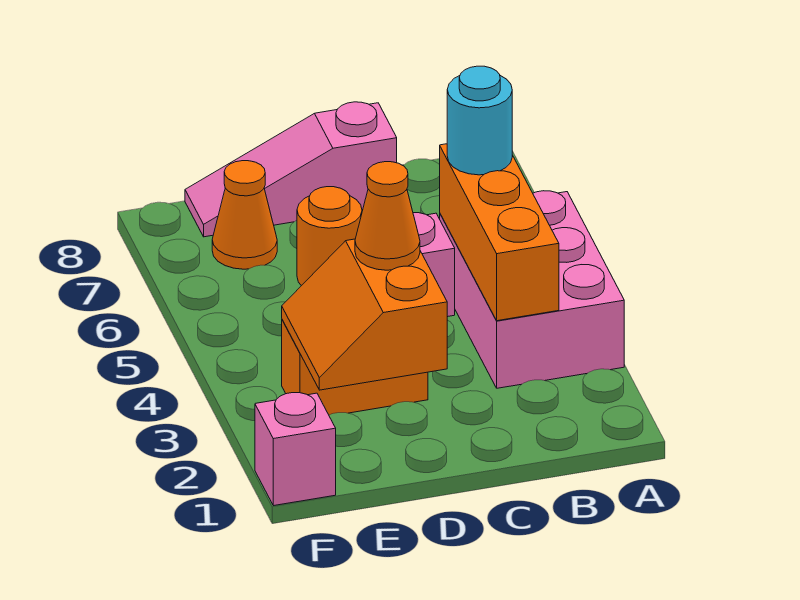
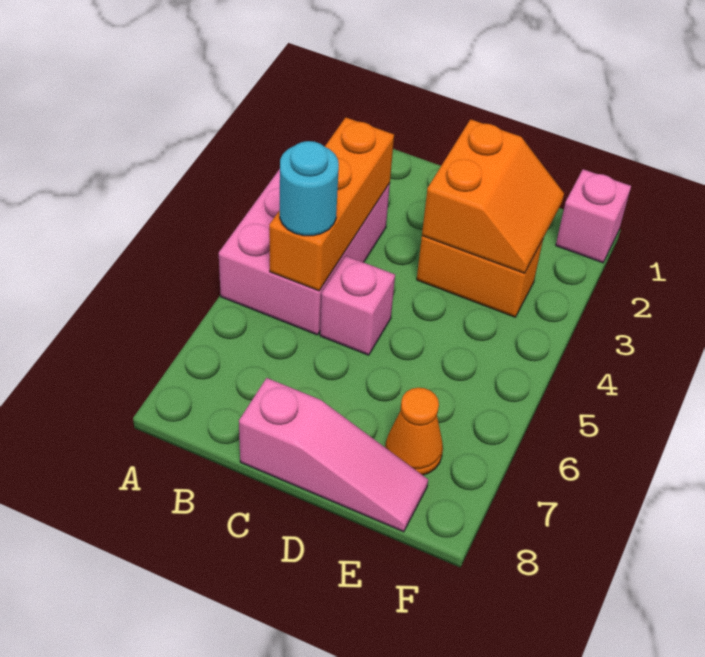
orange 1x1 cone [355,162,420,270] -> none
orange 1x1 round brick [297,187,362,286] -> none

